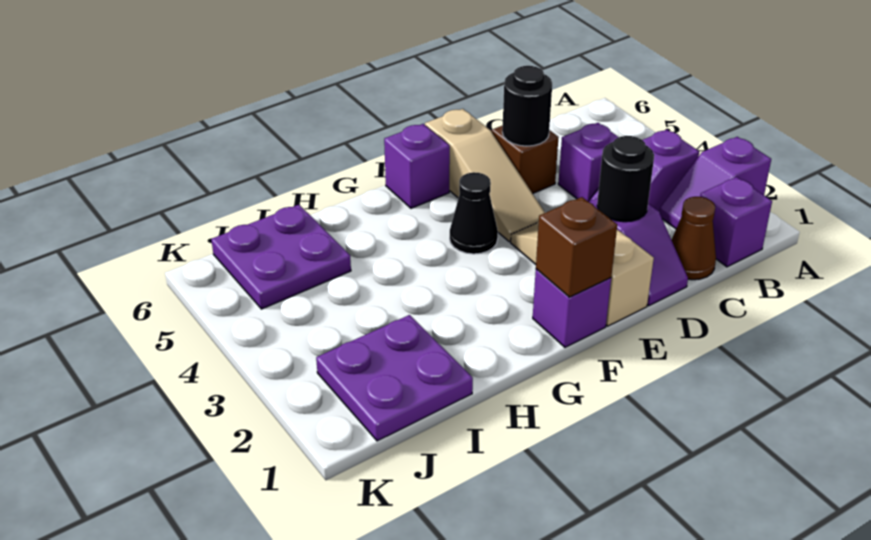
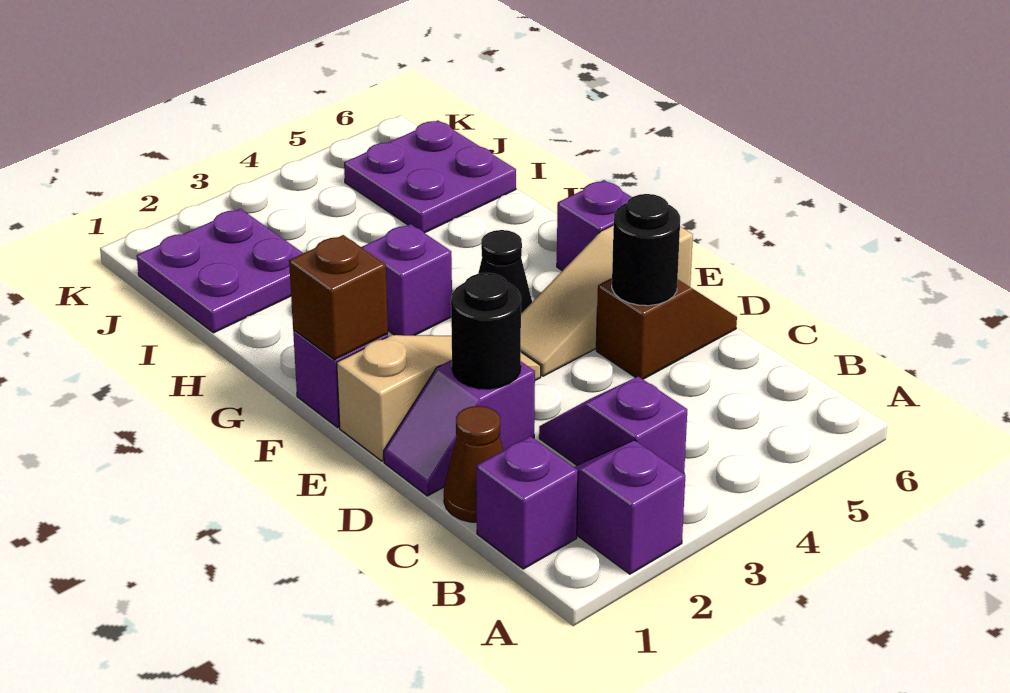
purple 1x1 brick [558,123,619,202] -> purple 1x1 brick moved to [361,224,452,335]

